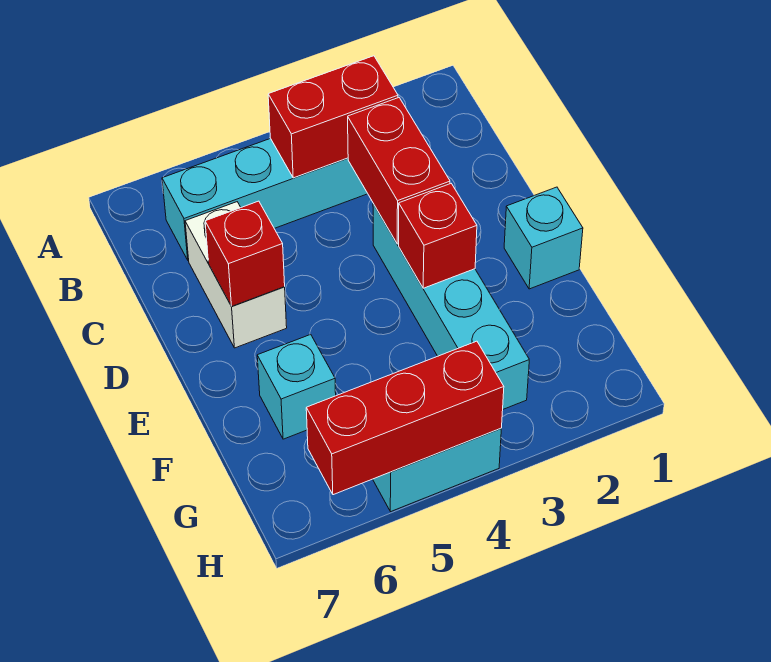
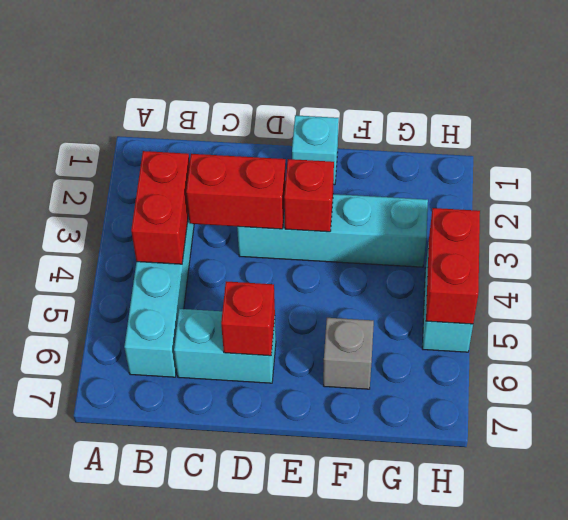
white 1x2 brick [185,202,287,348] -> cyan 1x2 brick [174,309,276,383]
cyan 1x1 brick [257,335,336,439] -> grey 1x1 brick [323,318,374,389]
red 1x3 brick [306,341,504,495] -> red 1x2 brick [426,208,480,324]

